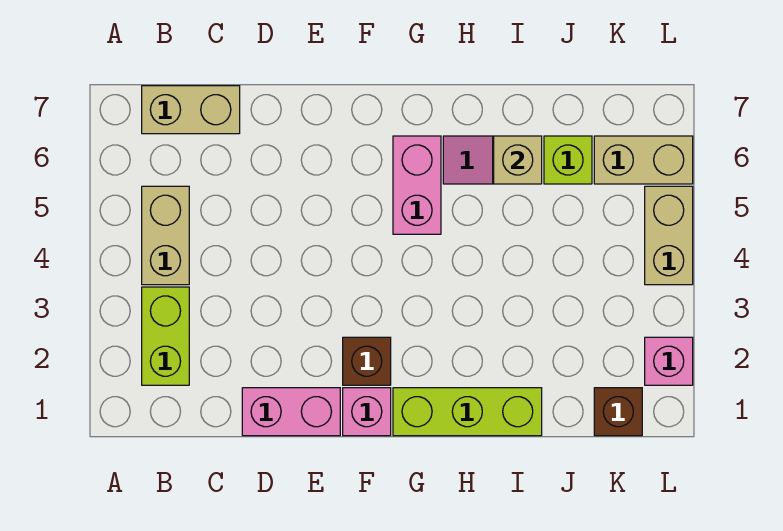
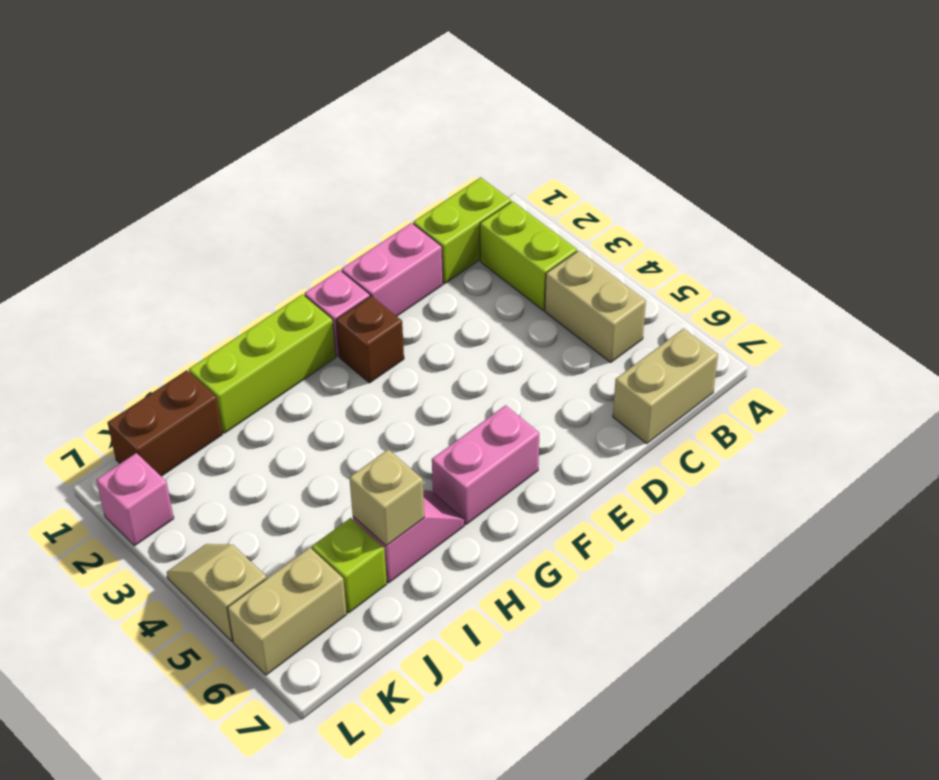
none -> lime 1x2 brick [413,177,511,284]
pink 1x2 brick [393,136,441,234] -> pink 1x2 brick turned to [432,405,539,524]
brown 1x1 brick [594,388,642,436] -> brown 1x2 brick [108,370,222,476]
tan 1x2 brick [645,186,693,285] -> tan 1x2 slope [166,544,267,641]

